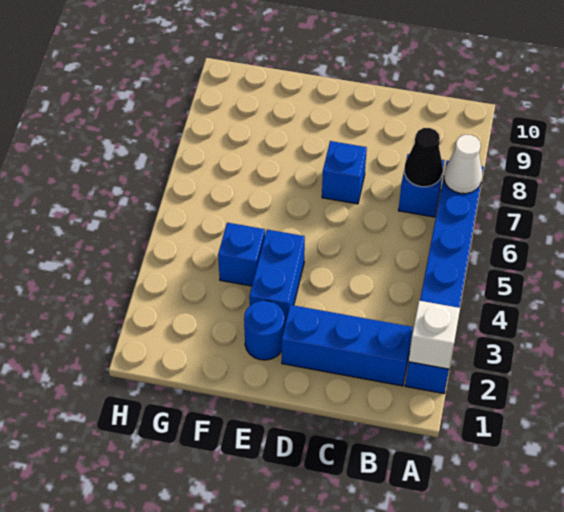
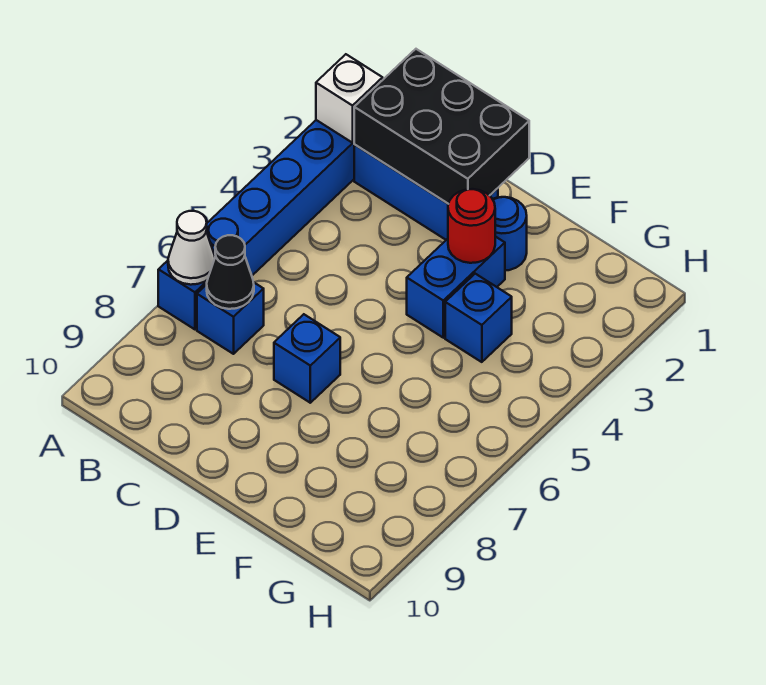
none -> black 2x3 brick [354,49,529,204]
none -> red 1x1 round brick [448,189,495,263]

